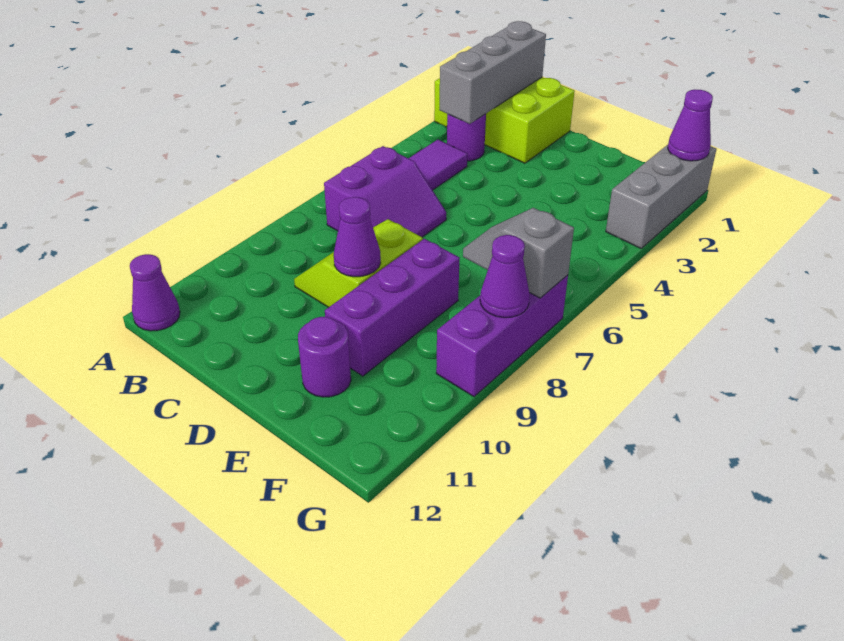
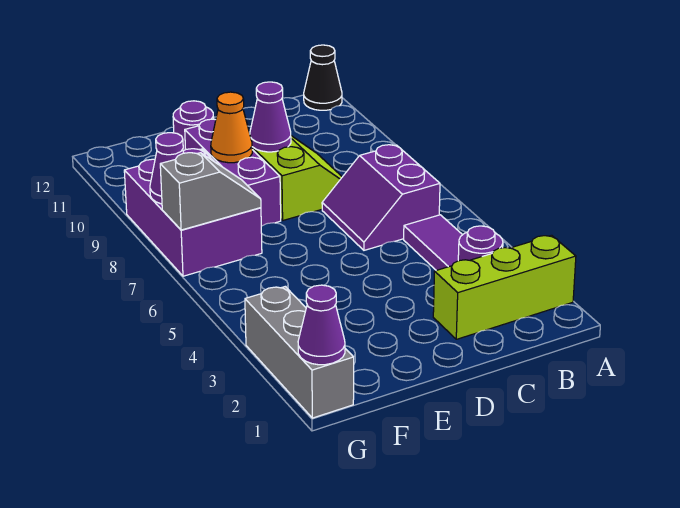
lime 2x3 brick [434,77,575,163] -> lime 1x3 brick [433,235,576,339]
purple 1x1 cone [130,254,180,331] -> black 1x1 cone [304,45,342,110]
grey 1x3 brick [439,21,546,124] -> none
none -> orange 1x1 cone [211,92,252,163]
purple 1x3 brick [436,275,568,397] -> purple 2x3 brick [124,149,262,276]

